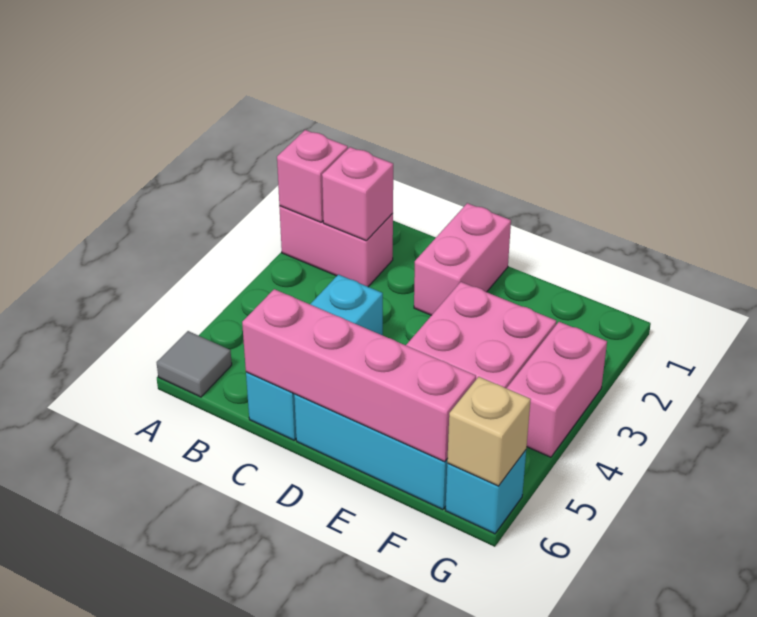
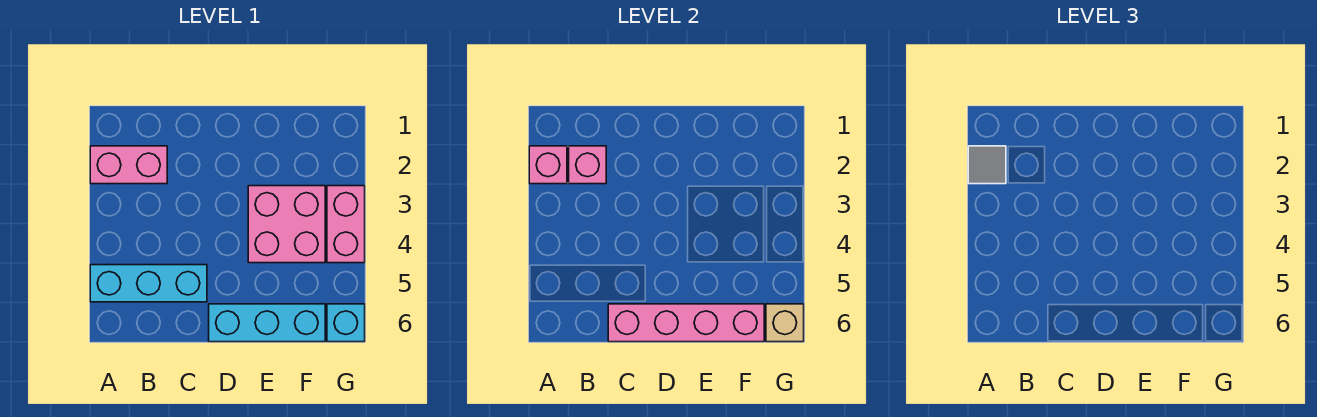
grey 1x1 tile [157,331,232,397] -> grey 1x1 tile moved to [968,146,1006,184]
cyan 1x3 brick [246,275,383,440] -> cyan 1x3 brick turned to [90,265,207,302]
pink 1x2 brick [414,203,511,315] -> none

